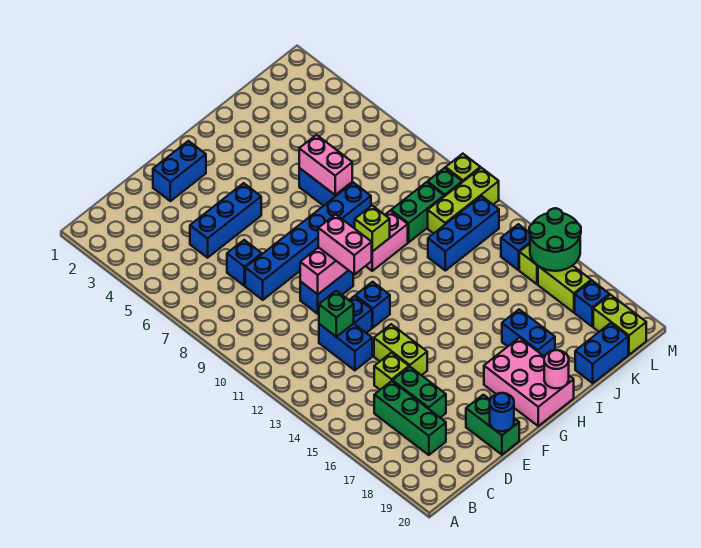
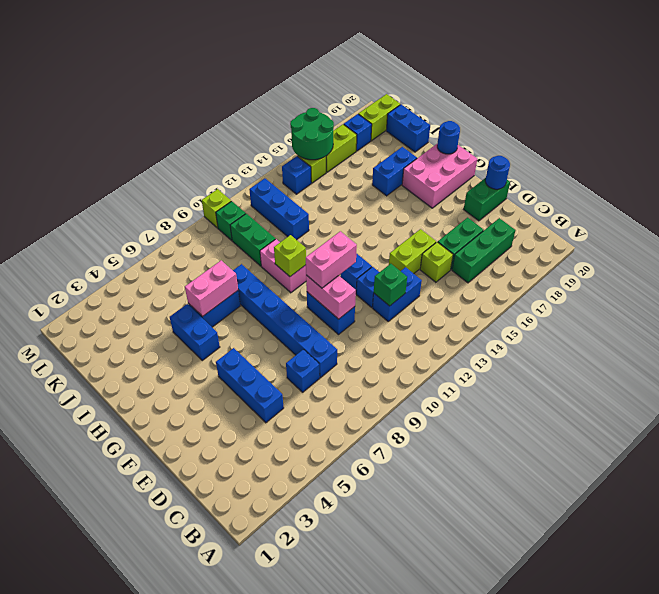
blue 1x2 brick [153,141,206,201] -> blue 1x2 brick moved to [170,304,220,360]
pink 1x1 round brick [544,350,569,388] -> blue 1x1 round brick [437,121,460,154]
lime 1x3 brick [428,168,499,234] -> none

